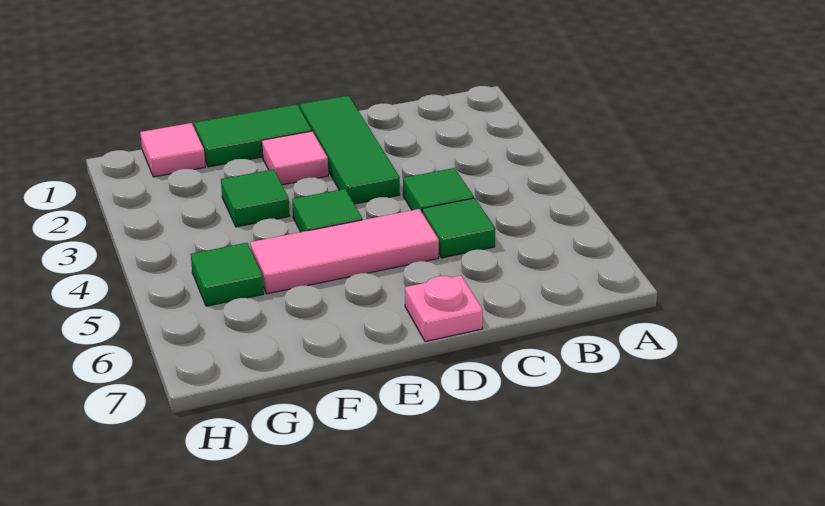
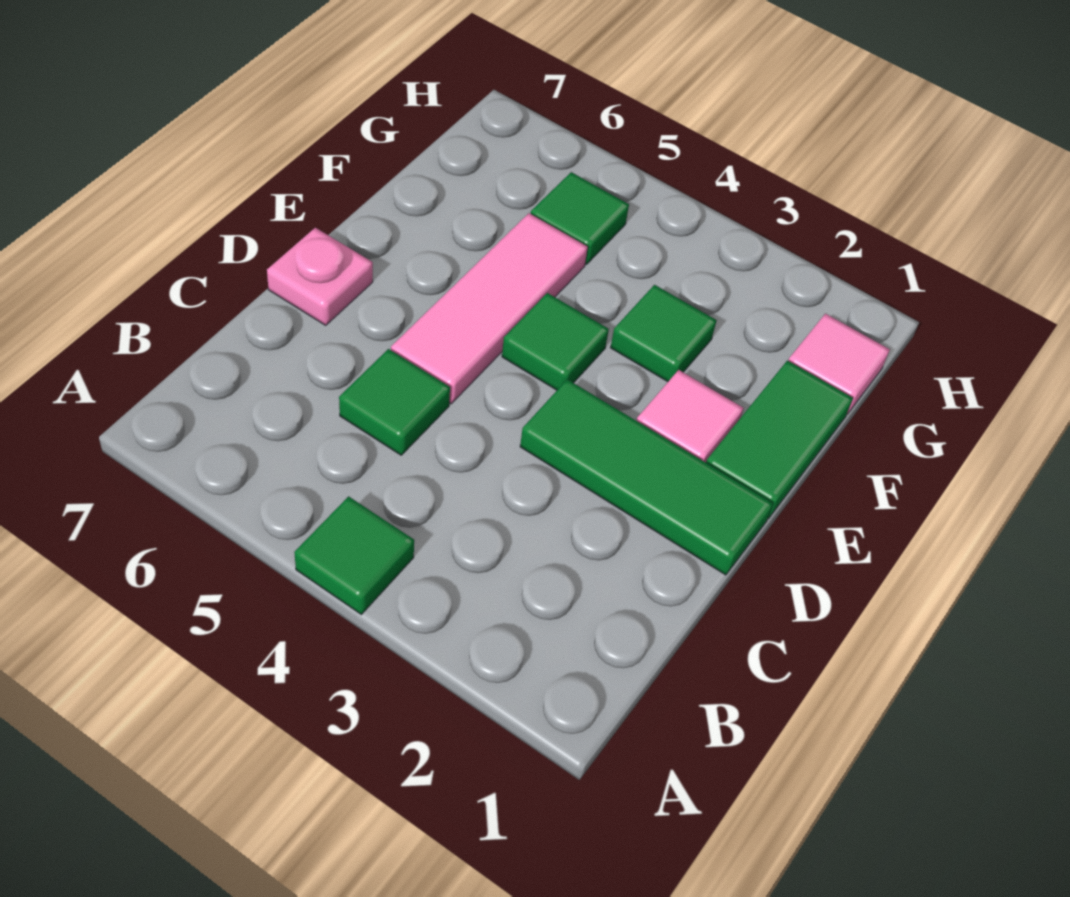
green 1x1 tile [403,168,474,212] -> green 1x1 tile moved to [294,496,414,614]

